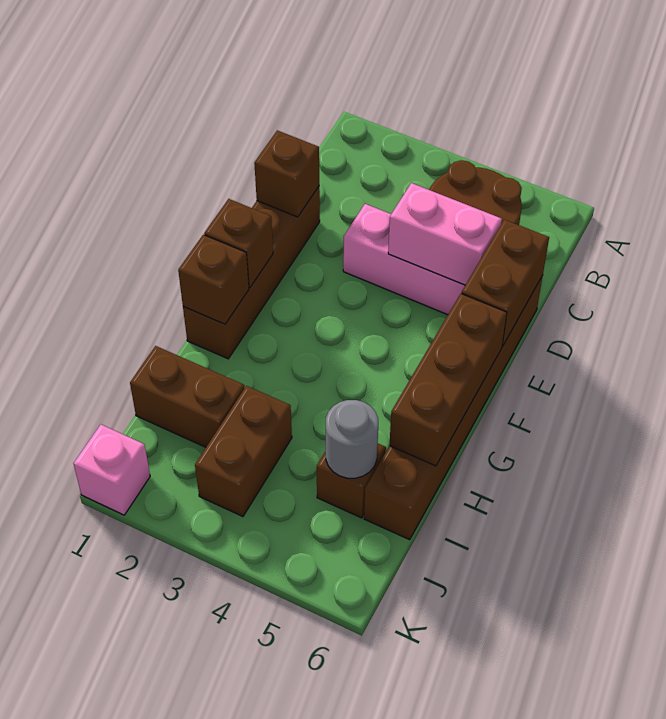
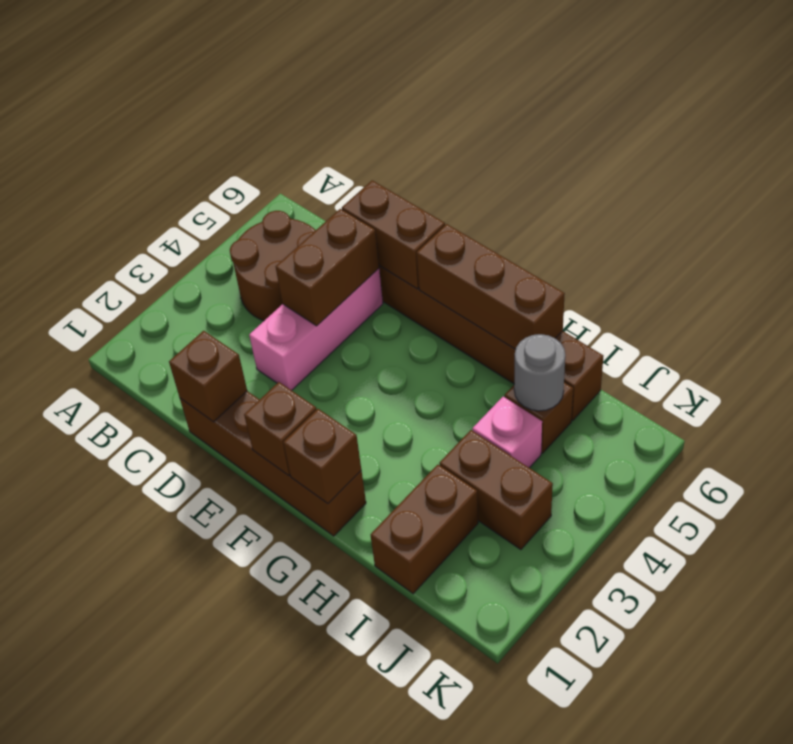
pink 1x2 brick [388,183,502,285] -> brown 1x2 brick [276,209,379,326]
pink 1x1 brick [74,425,150,515] -> pink 1x1 brick moved to [472,397,542,468]

